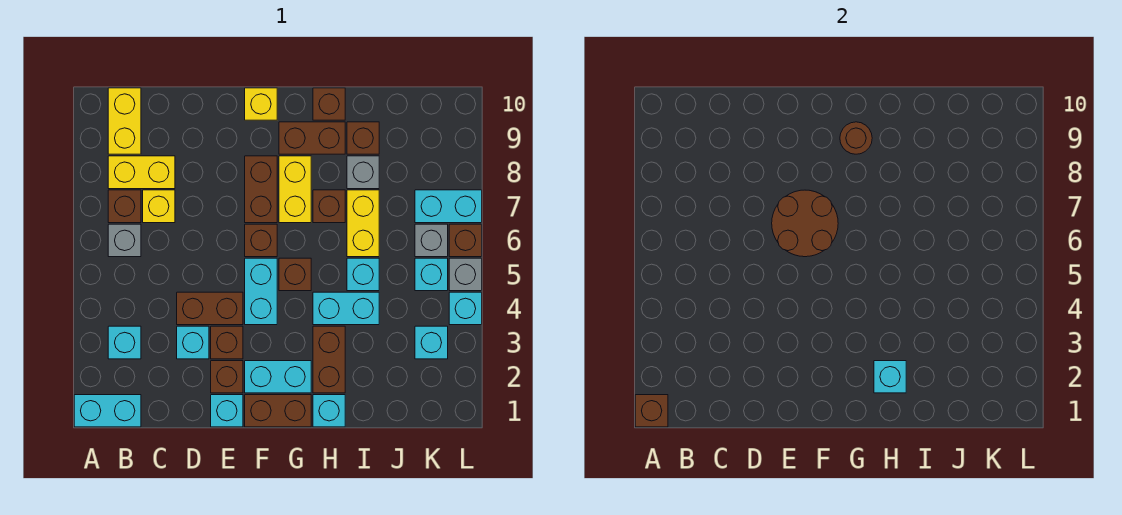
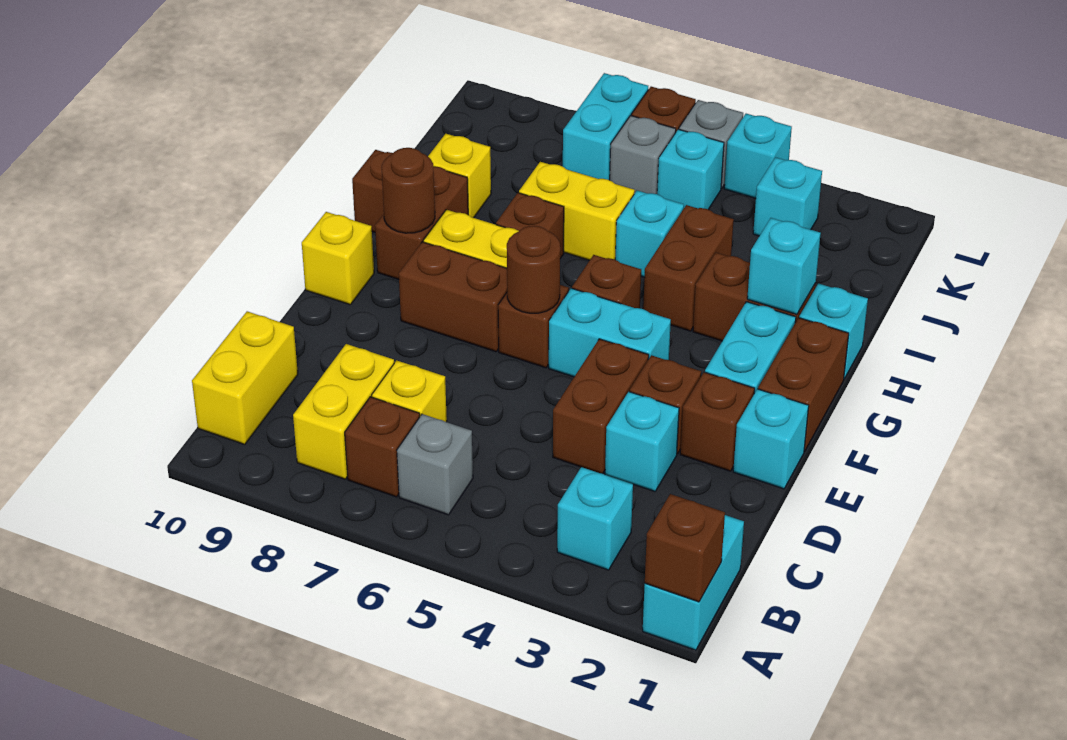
yellow 1x2 brick [108,88,141,154] -> yellow 1x2 brick turned to [192,311,298,444]
brown 2x2 round brick [772,190,838,257] -> brown 1x1 round brick [507,226,560,313]
cyan 1x2 brick [313,292,379,325] -> brown 1x2 brick [643,205,734,331]
grey 1x1 brick [347,156,379,189] -> none
brown 1x1 brick [347,122,379,154] -> yellow 1x1 brick [428,134,491,218]

